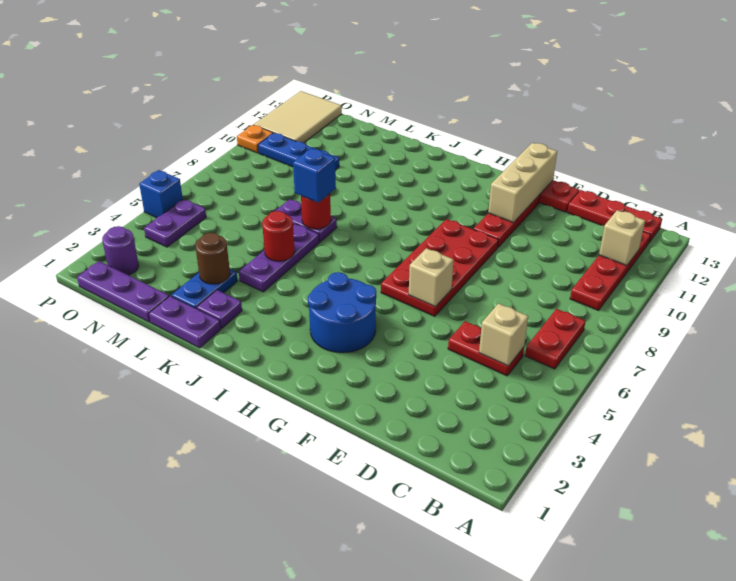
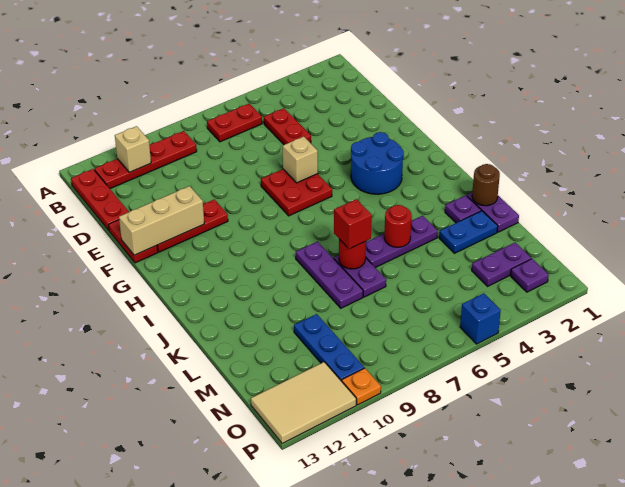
tan 1x1 brick [479,304,528,366] -> none
red 2x4 plate [381,219,498,316] -> red 2x2 plate [261,169,332,216]
blue 1x1 brick [293,149,336,203] -> red 1x1 brick [334,199,372,249]
brown 1x1 round brick [195,233,230,284] -> brown 1x1 round brick moved to [472,164,500,206]
purple 1x3 plate [77,261,169,322] -> purple 1x3 plate moved to [296,242,363,308]
purple 1x1 round brick [102,226,139,275] -> purple 1x1 plate [511,259,549,292]
purple 1x2 plate [144,199,206,247] -> purple 1x2 plate moved to [472,243,531,286]

